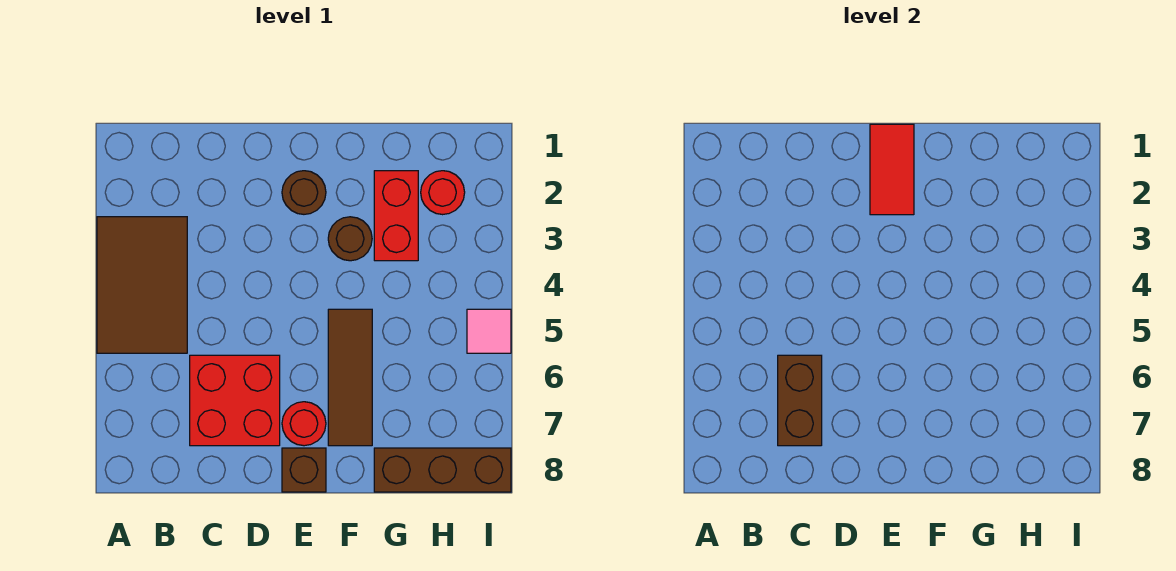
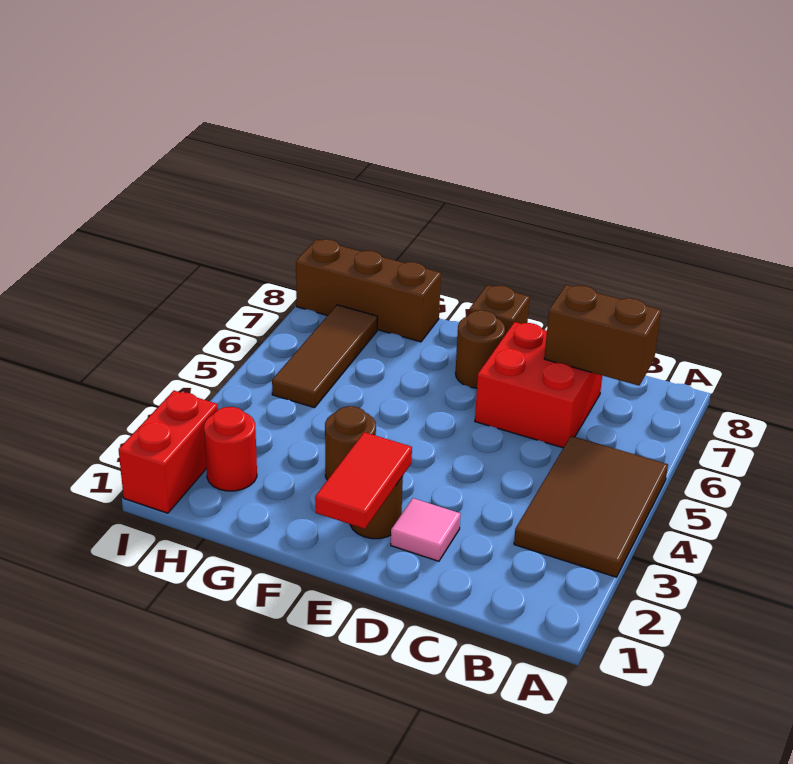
brown 1x2 brick [778,355,822,446] -> brown 1x2 brick turned to [544,285,661,386]
red 1x1 round brick [282,402,326,446] -> brown 1x1 round brick [456,310,505,388]
brown 1x3 tile [328,309,372,446] -> brown 1x3 tile moved to [272,305,378,408]
red 1x2 brick [374,171,418,261] -> red 1x2 brick moved to [119,391,218,513]
pink 1x1 tile [467,309,511,353] -> pink 1x1 tile moved to [391,498,460,561]

